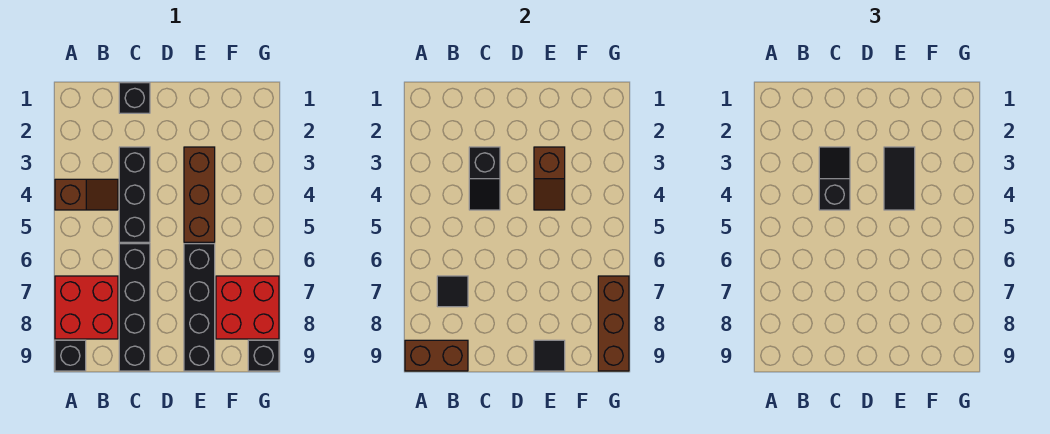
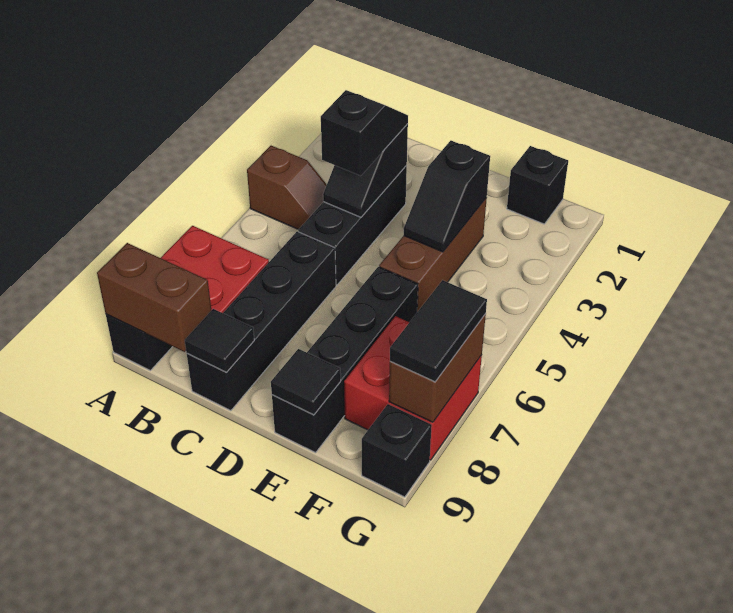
black 1x1 tile [437,276,468,307] -> black 1x1 tile moved to [185,309,254,372]
black 1x1 brick [119,83,150,113] -> black 1x1 brick moved to [507,146,568,224]
brown 1x2 slope [534,147,565,210] -> black 1x2 slope [404,141,490,252]
black 1x2 tile [884,147,915,210] -> black 1x2 tile moved to [390,280,487,382]
brown 1x3 brick [598,276,629,371] -> brown 1x2 brick [389,314,486,422]

